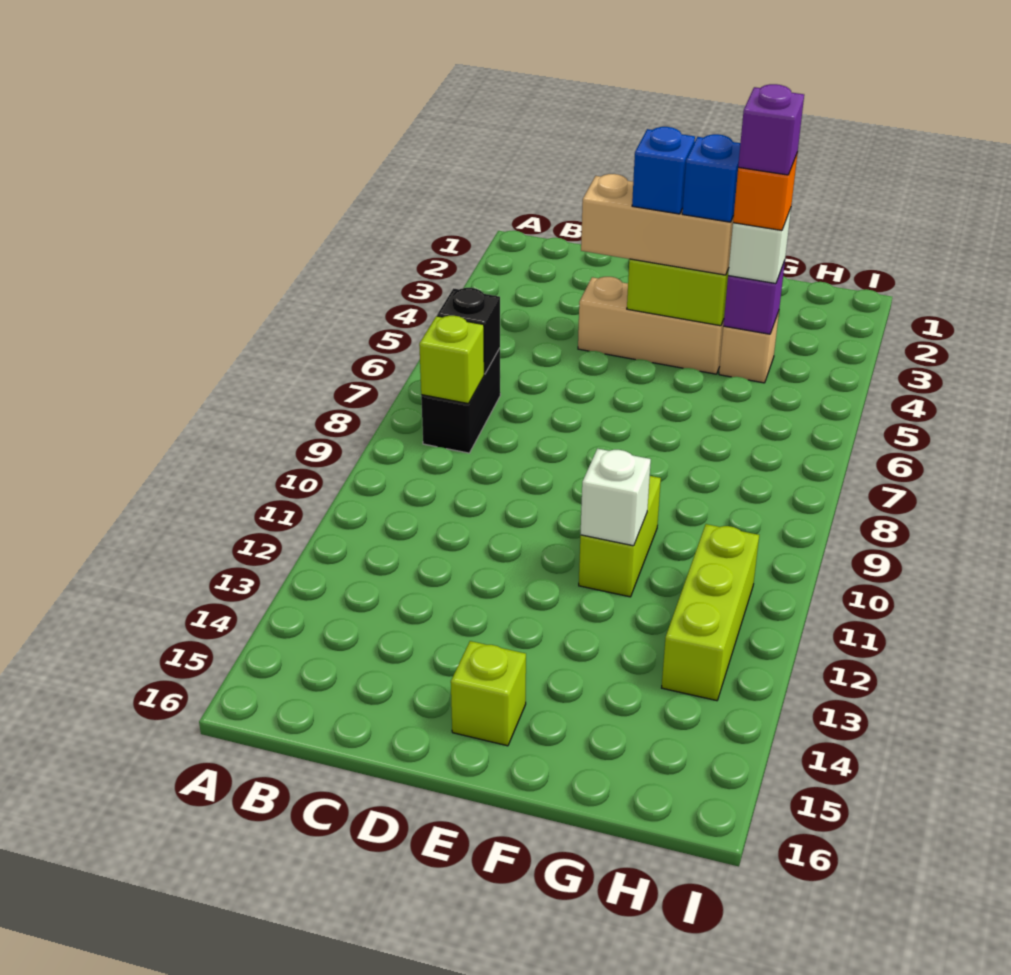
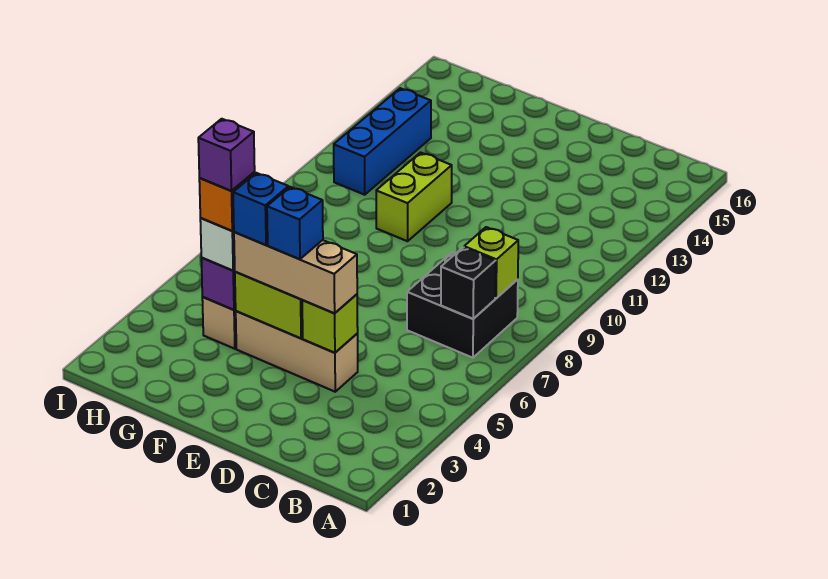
black 1x2 brick [421,348,500,453] -> black 2x2 brick [407,252,518,358]
lime 1x1 brick [451,641,526,746] -> lime 1x1 brick moved to [302,294,358,353]
white 1x1 brick [580,449,651,546] -> none
lime 1x3 brick [662,524,759,701] -> blue 1x3 brick [334,88,431,195]

